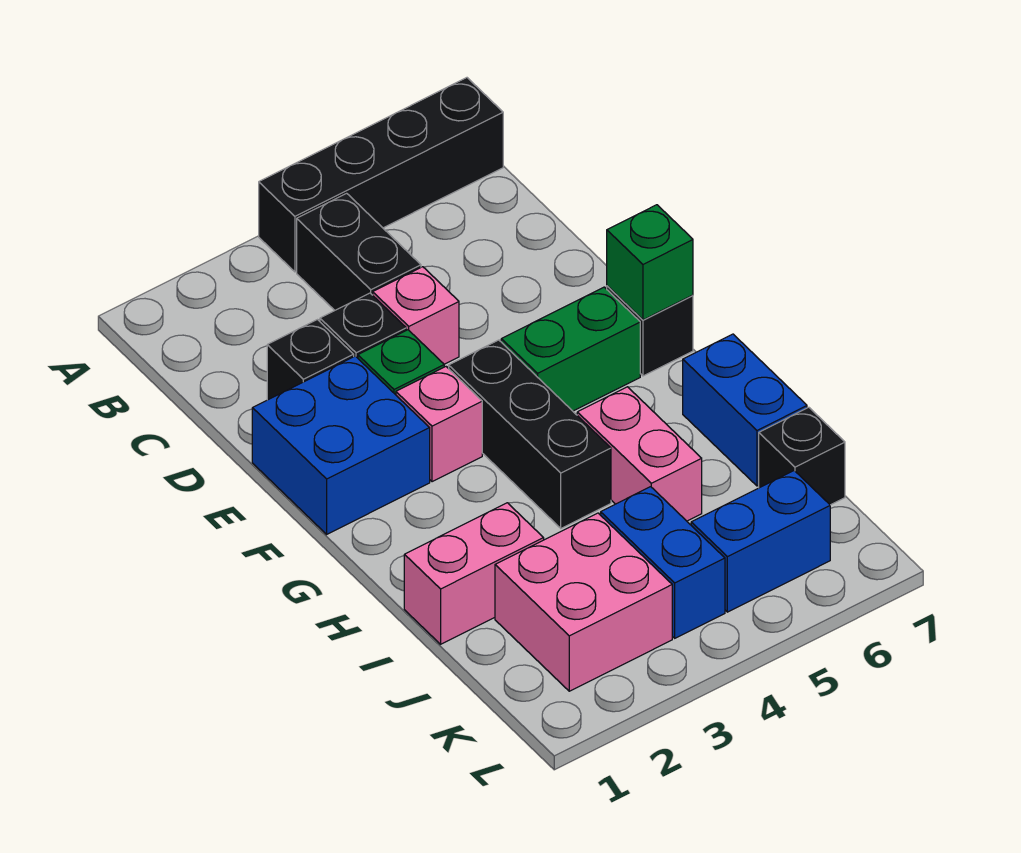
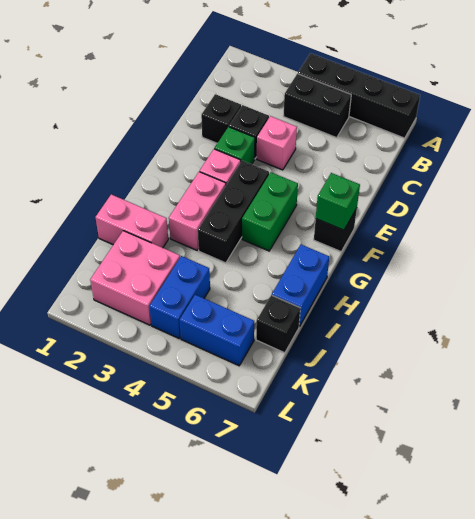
black 1x2 brick [297,193,421,310] -> black 1x2 brick turned to [284,74,351,138]
blue 2x2 brick [252,356,430,534] -> none
green 1x2 brick [501,287,640,411] -> green 1x2 brick turned to [242,172,298,251]
pink 1x2 brick [577,387,702,521] -> pink 1x2 brick moved to [169,172,226,250]

